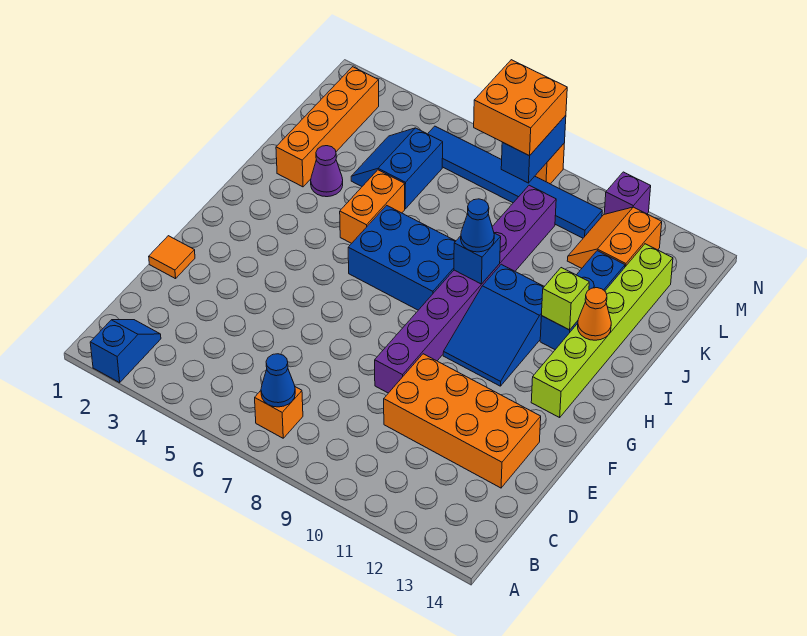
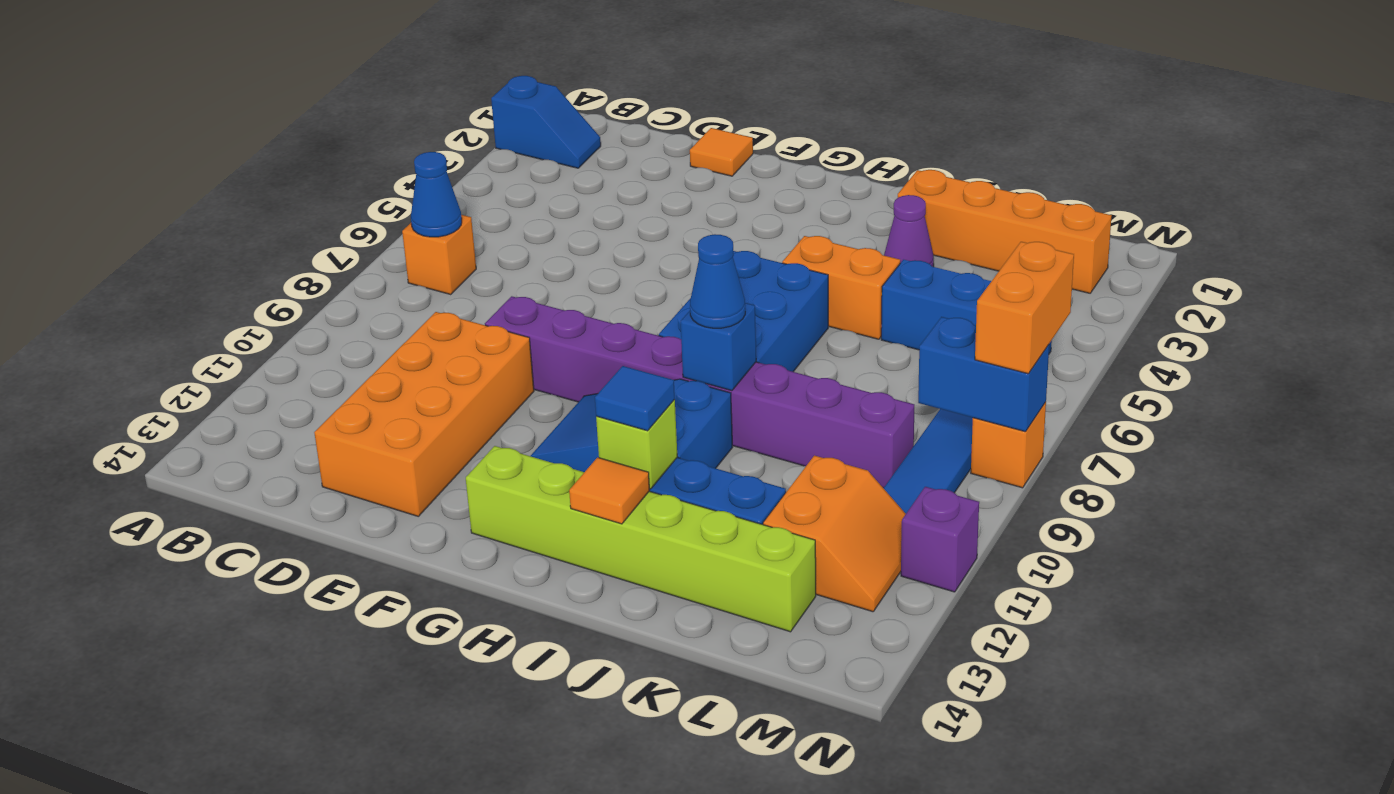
none -> blue 1x1 tile [595,366,675,431]
orange 1x1 cone [578,288,611,340] -> orange 1x1 tile [569,457,649,524]
orange 2x2 slope [567,207,662,268] -> orange 2x2 slope turned to [763,455,906,612]
orange 2x2 brick [474,60,567,156] -> orange 1x2 brick [975,242,1074,374]

